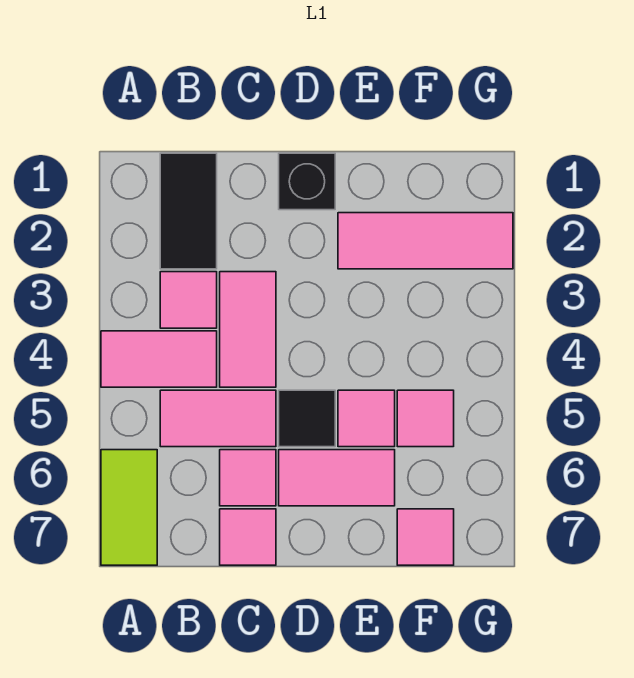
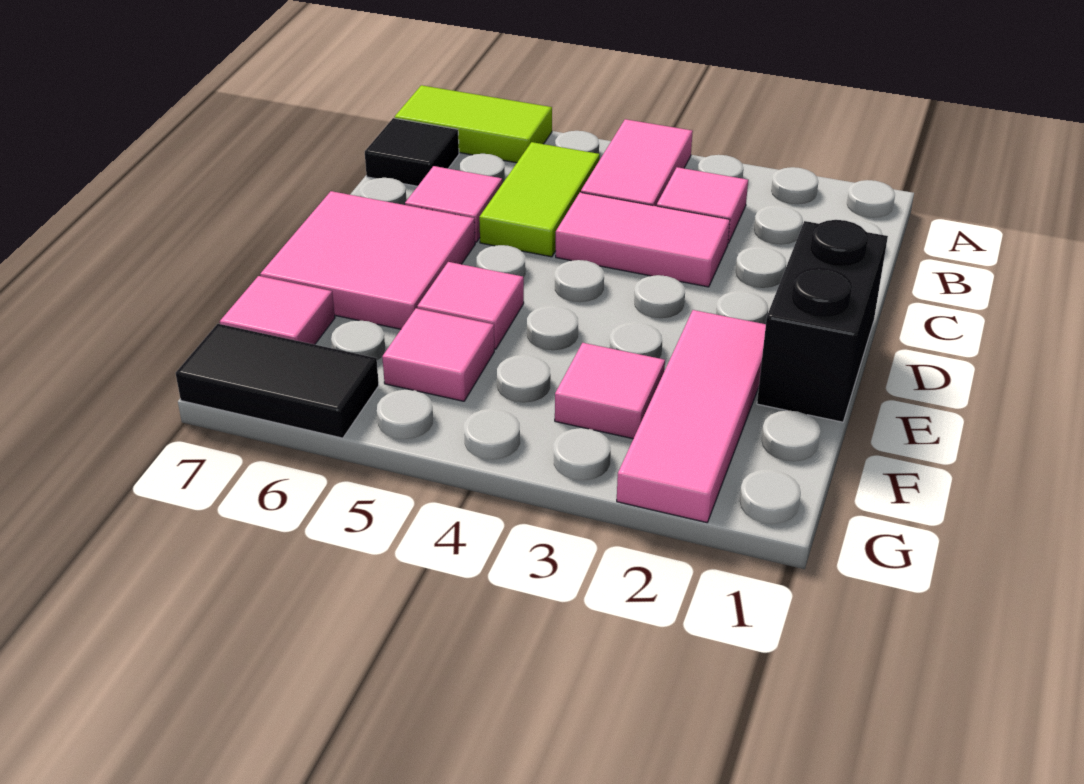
black 1x2 tile [160,153,217,269] -> black 1x2 tile moved to [176,324,379,438]
pink 1x2 tile [160,390,276,447] -> lime 1x2 tile [479,142,600,257]
pink 1x1 tile [220,509,276,565] -> pink 1x1 tile moved to [555,343,665,439]
black 1x1 brick [279,153,335,210] -> black 1x2 brick [757,220,888,422]
black 1x1 tile [279,390,335,447] -> black 1x1 tile moved to [365,118,459,186]
pink 1x2 tile [279,450,395,506] -> pink 2x2 tile [260,191,475,329]

